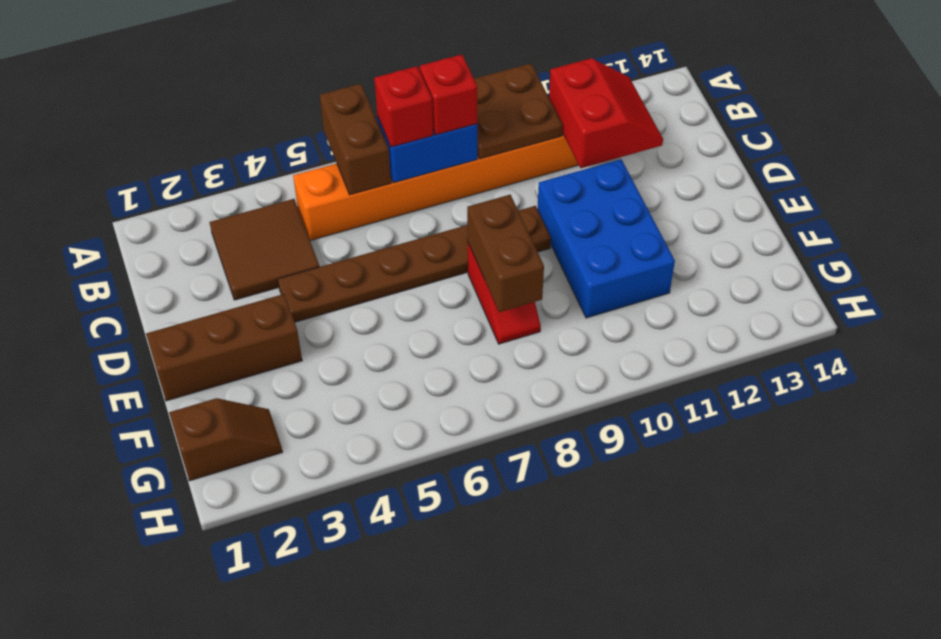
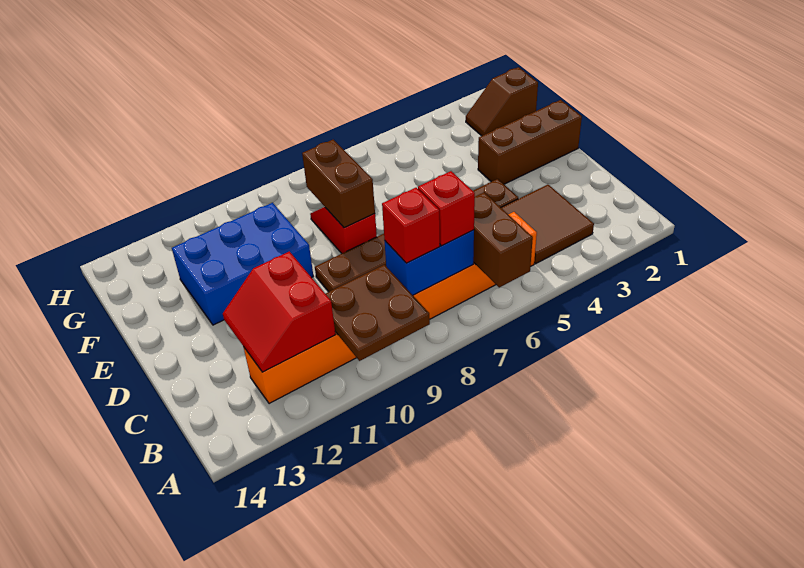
blue 2x3 brick [537,159,675,318] -> blue 2x3 brick turned to [172,203,313,325]

